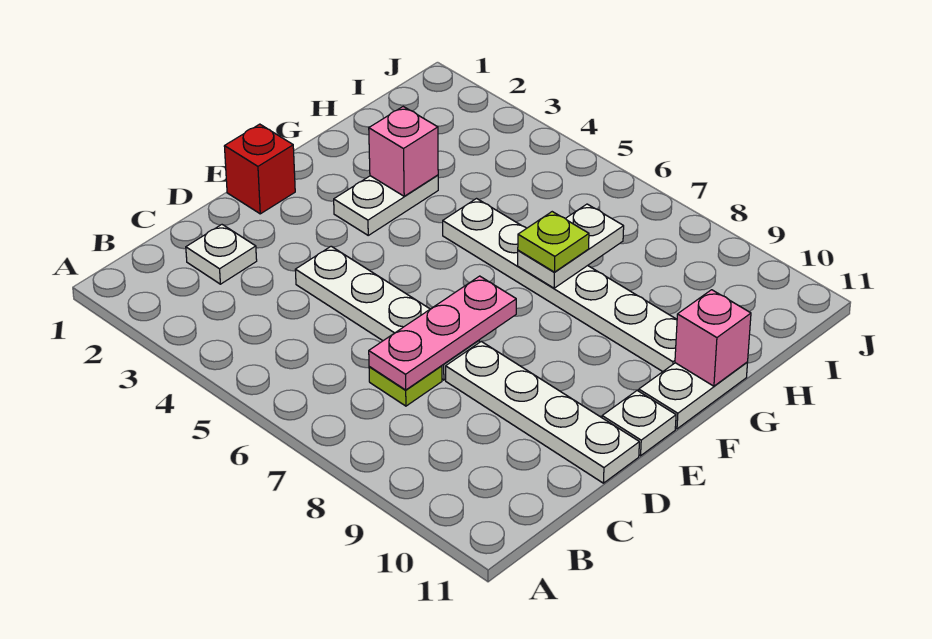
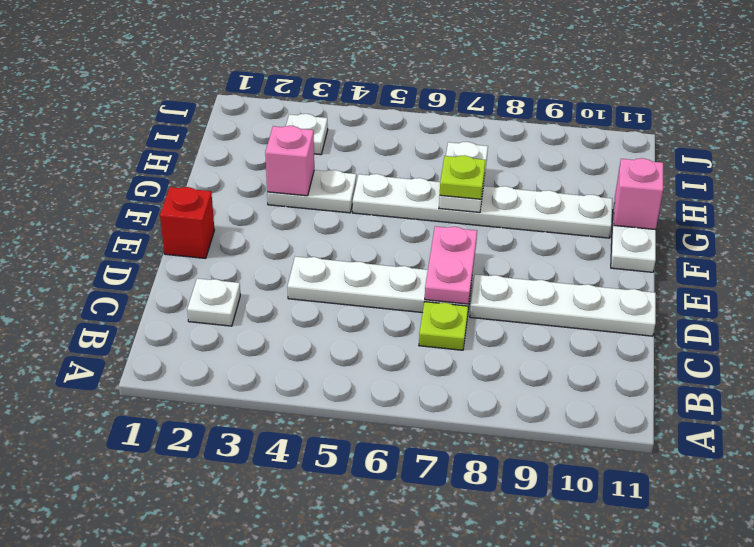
pink 1x3 plate [369,276,516,390] -> pink 1x2 plate [425,226,477,304]
white 1x1 plate [602,391,676,456] -> white 1x1 plate moved to [286,114,328,155]
white 1x2 plate [334,175,438,235] -> white 1x2 plate turned to [267,170,356,213]

